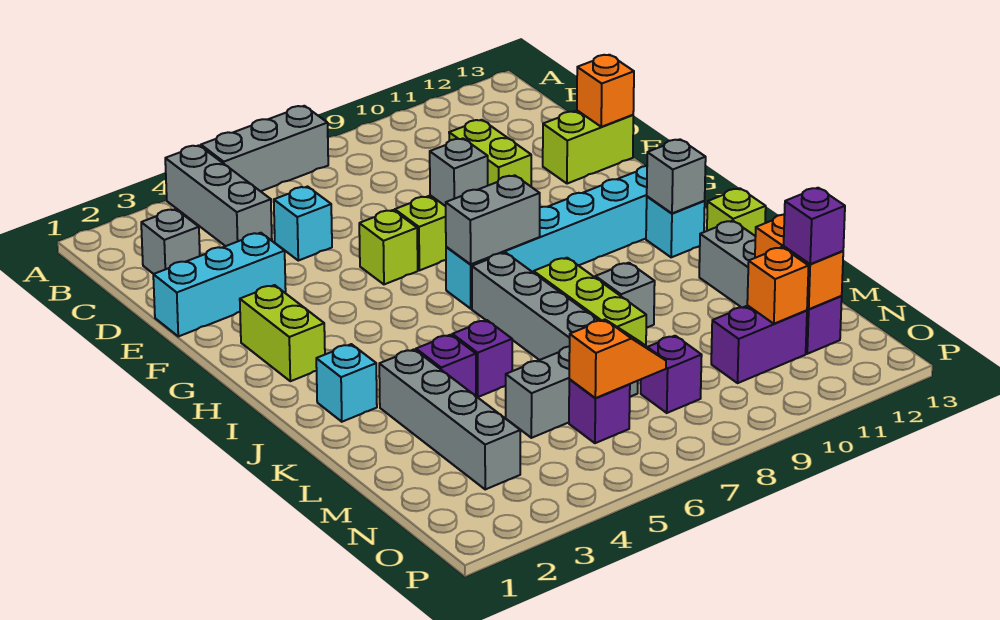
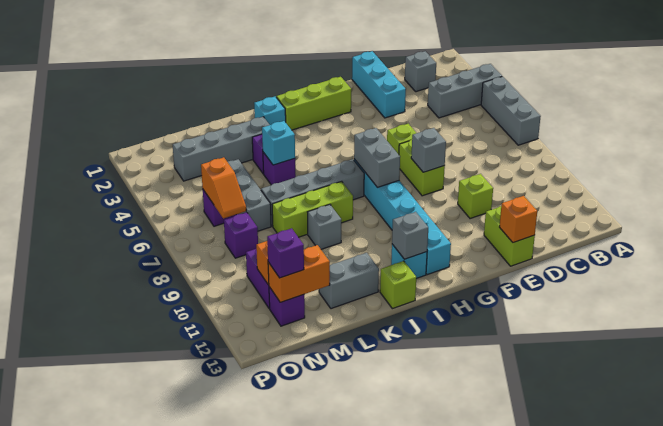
cyan 1x1 brick [274,187,332,261] -> cyan 1x1 brick moved to [262,121,295,165]
lime 1x2 brick [449,120,531,186] -> lime 1x1 brick [458,174,493,219]
lime 1x2 brick [240,285,325,381] -> lime 1x3 brick [276,77,351,130]

